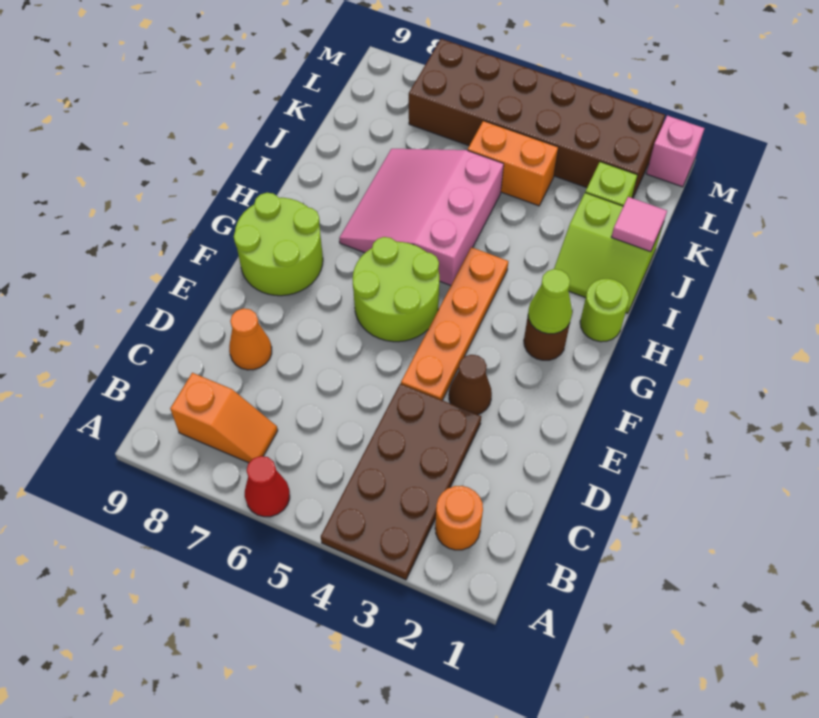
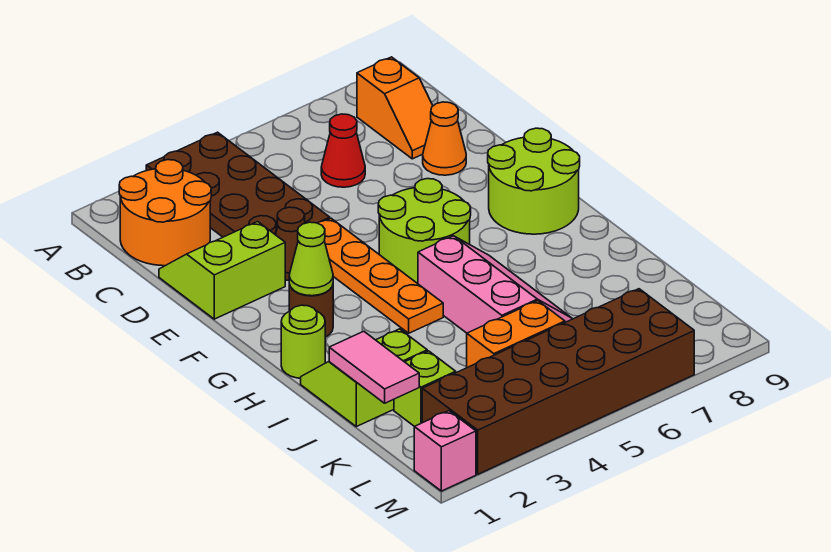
red 1x1 cone [245,456,290,517] -> red 1x1 cone moved to [321,114,365,187]
orange 1x1 round brick [435,486,483,550] -> orange 2x2 round brick [119,160,211,266]
orange 1x2 slope [170,373,278,463] -> orange 1x2 slope turned to [357,57,433,159]
none -> lime 2x2 slope [159,222,285,319]
pink 3x3 slope [339,149,504,285] -> pink 2x3 slope [418,236,572,333]
pink 1x1 tile [612,197,667,252] -> pink 1x2 tile [329,331,419,403]

